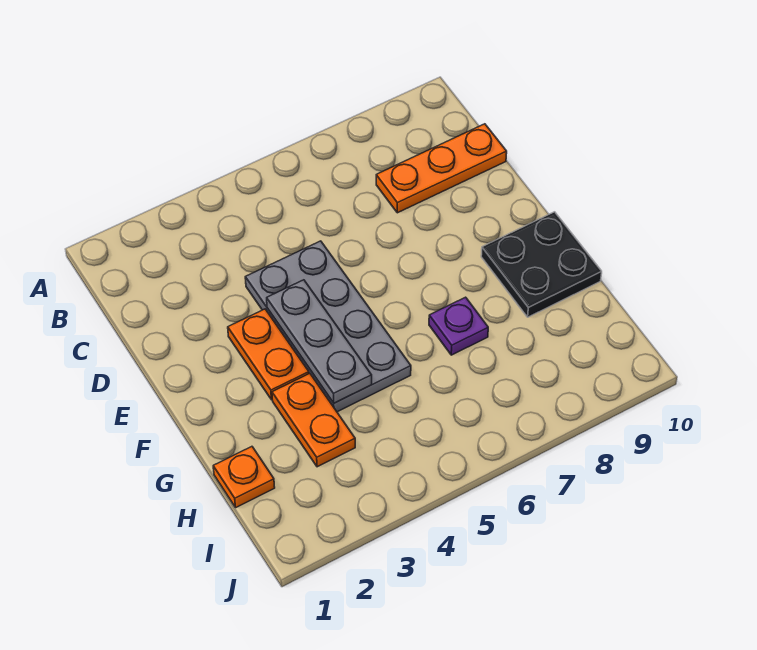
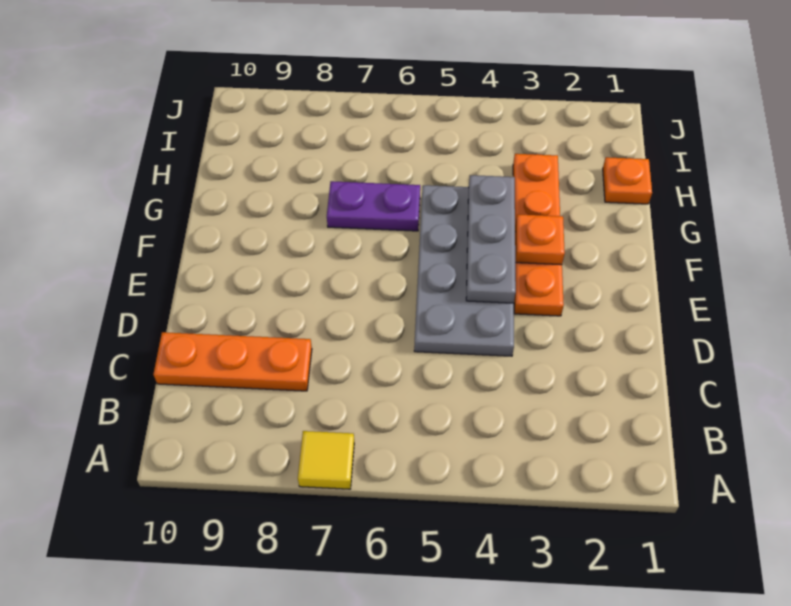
none -> yellow 1x1 tile [298,431,354,489]
none -> orange 1x1 plate [515,214,565,265]
black 2x2 plate [481,212,602,317] -> none
purple 1x1 plate [429,297,488,355] -> purple 1x2 plate [327,181,420,231]

